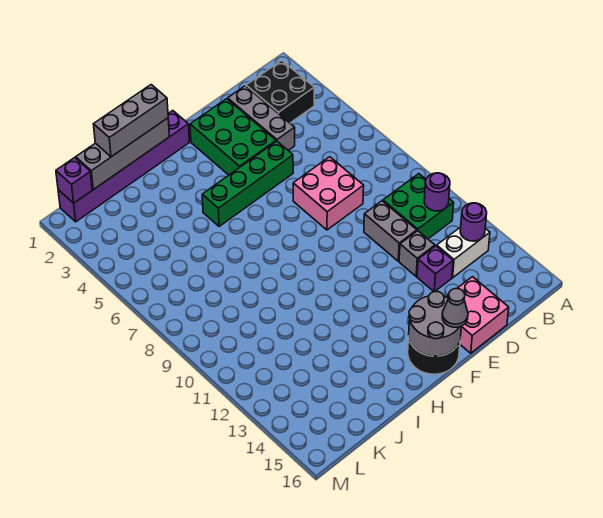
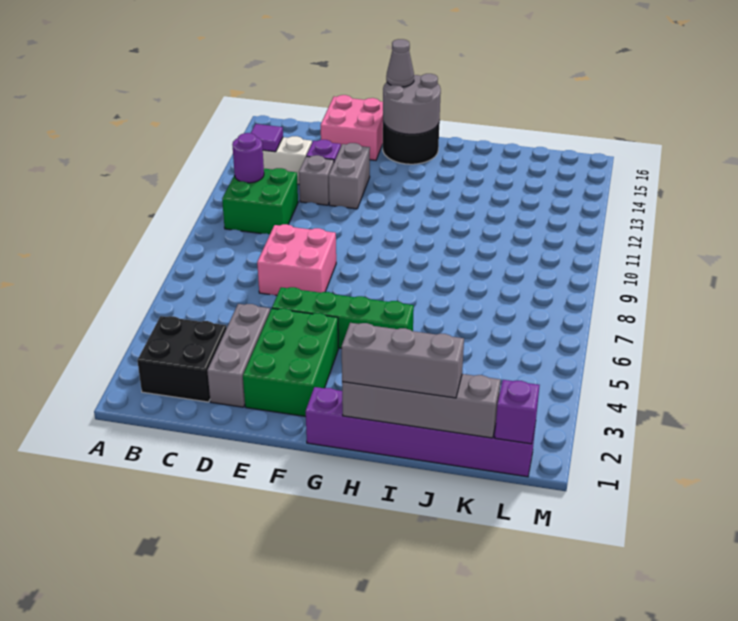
purple 1x1 round brick [460,203,487,241] -> purple 1x1 tile [251,124,283,152]
grey 1x2 brick [364,201,417,261] -> grey 1x2 brick moved to [329,143,370,209]

